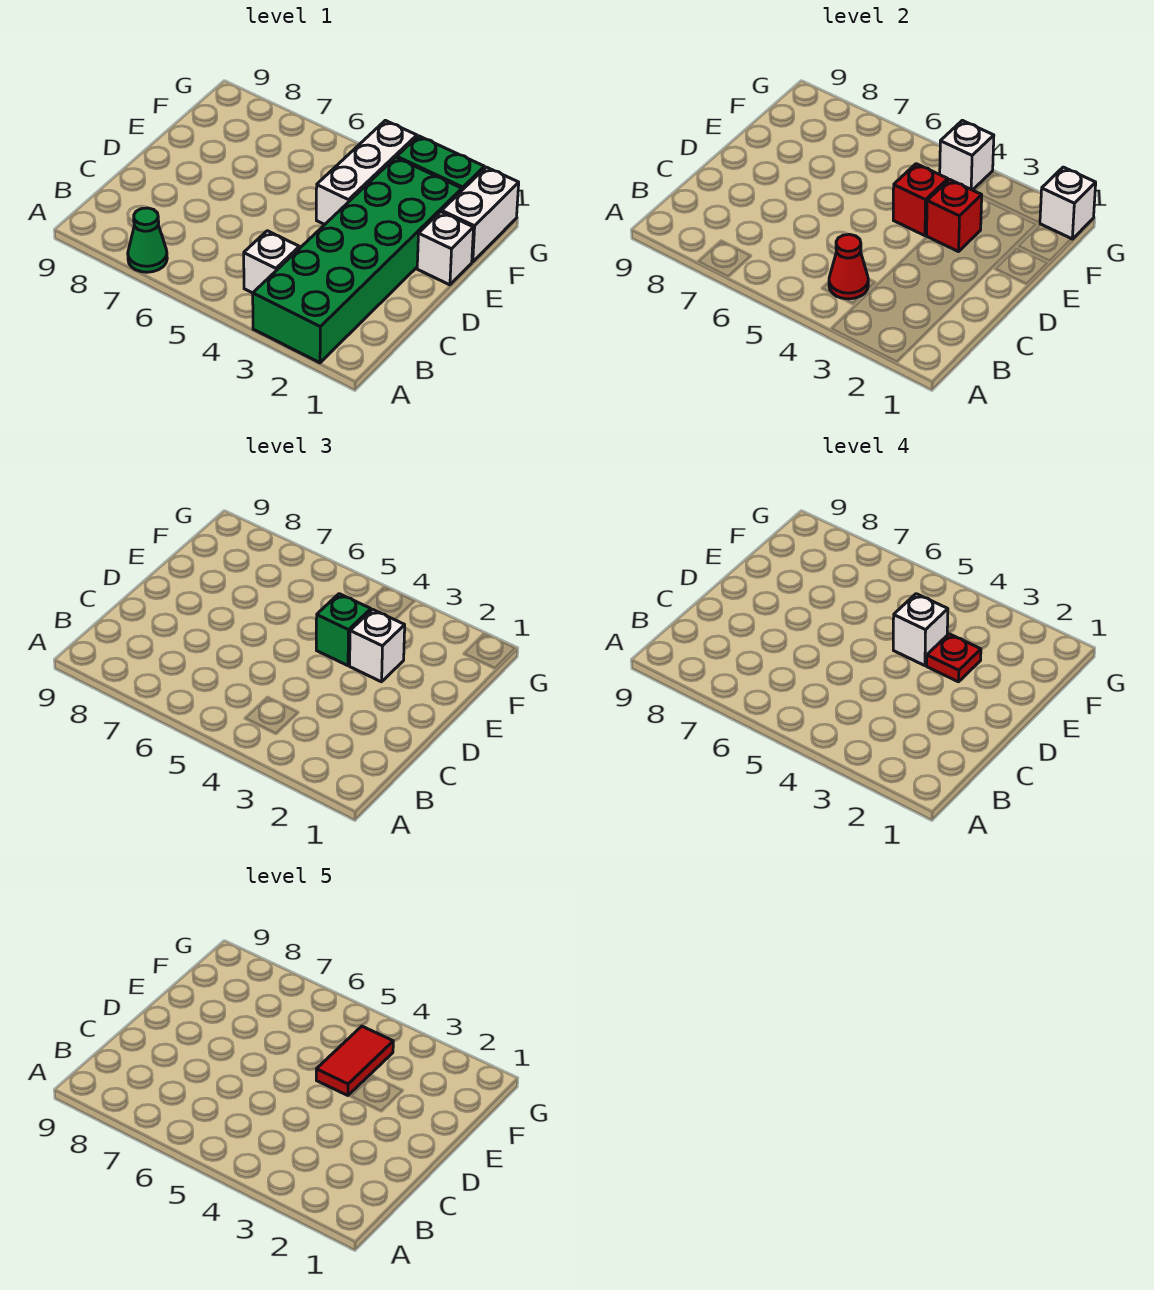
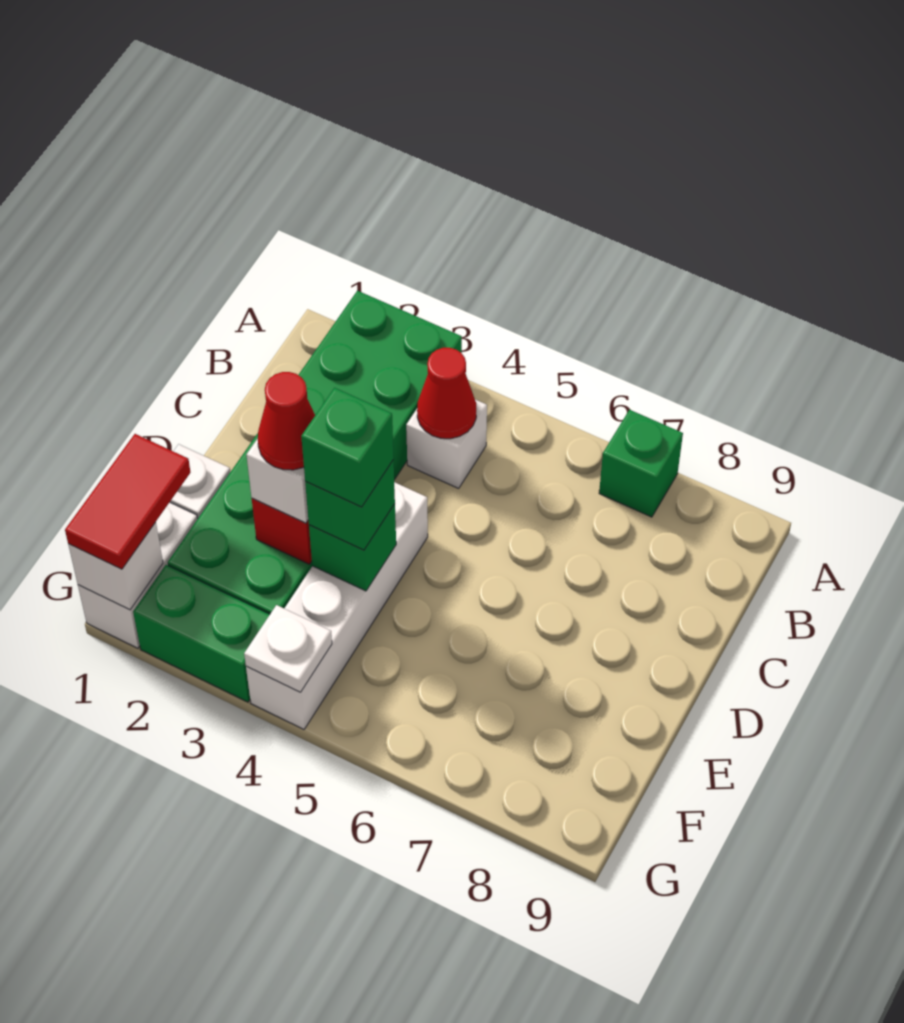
green 1x1 cone [128,208,167,272] -> green 1x1 brick [599,410,683,517]
red 1x1 plate [927,634,981,682] -> red 1x1 cone [258,372,315,470]
white 1x3 brick [316,120,417,224] -> white 1x4 brick [246,482,428,729]
red 1x1 brick [893,164,948,236] -> green 1x1 brick [309,504,396,591]
white 1x1 brick [893,594,948,666] -> green 1x1 brick [301,388,394,507]
red 1x2 tile [316,1026,393,1096] -> red 1x2 tile moved to [65,434,190,569]
white 1x1 brick [940,120,994,190] -> white 1x1 plate [244,605,332,692]

